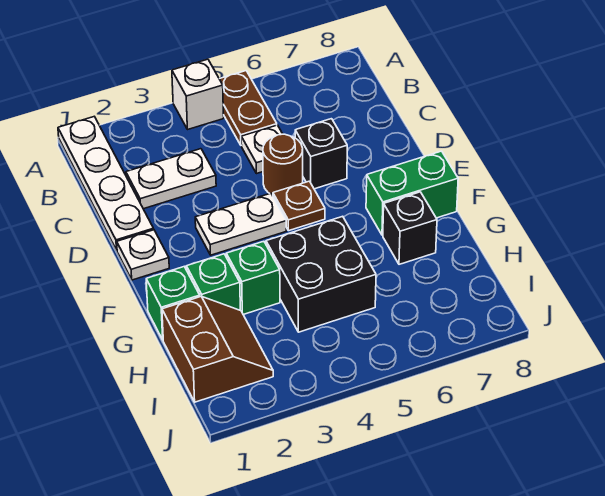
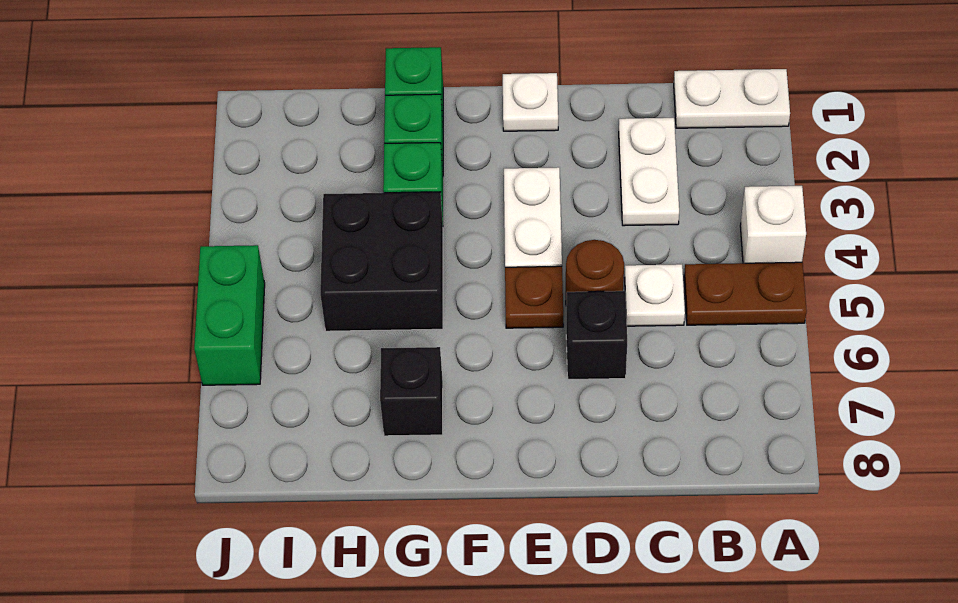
white 1x4 plate [58,117,154,250] -> white 1x2 plate [674,69,790,128]
green 1x2 brick [366,151,458,235] -> green 1x2 brick moved to [194,245,265,385]
brown 2x2 slope [162,296,273,402] -> none

